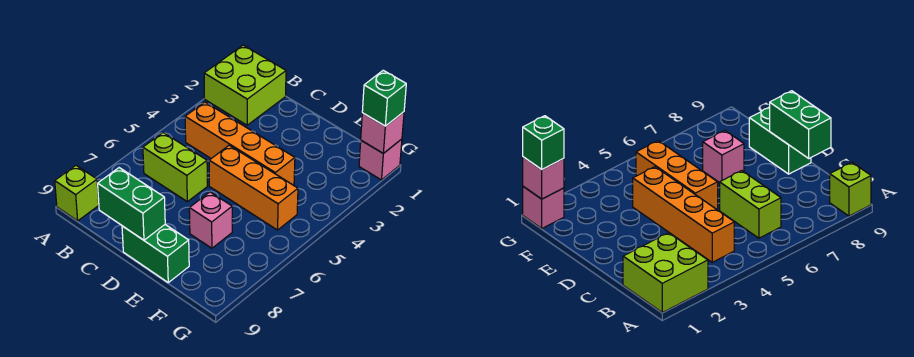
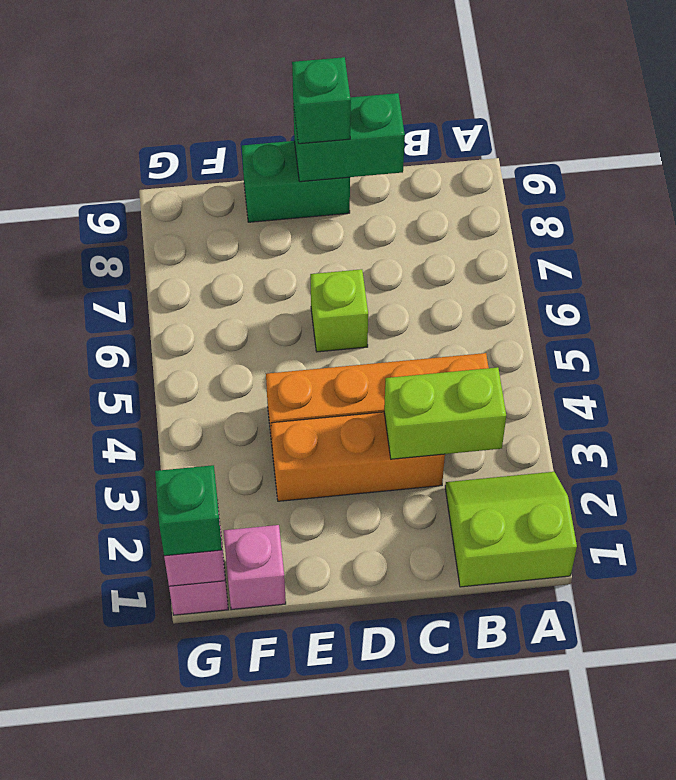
lime 2x2 brick [204,45,286,125] -> lime 2x2 slope [445,472,577,587]
lime 1x1 brick [55,166,99,221] -> lime 1x1 brick moved to [310,269,368,352]
lime 1x2 brick [143,133,207,202] -> lime 1x2 brick moved to [384,367,506,459]
orange 1x3 brick [209,145,298,230] -> orange 1x3 brick moved to [271,412,445,501]
none -> green 1x1 brick [292,57,351,144]
pink 1x1 brick [189,192,232,248] -> pink 1x1 brick moved to [224,525,286,610]

